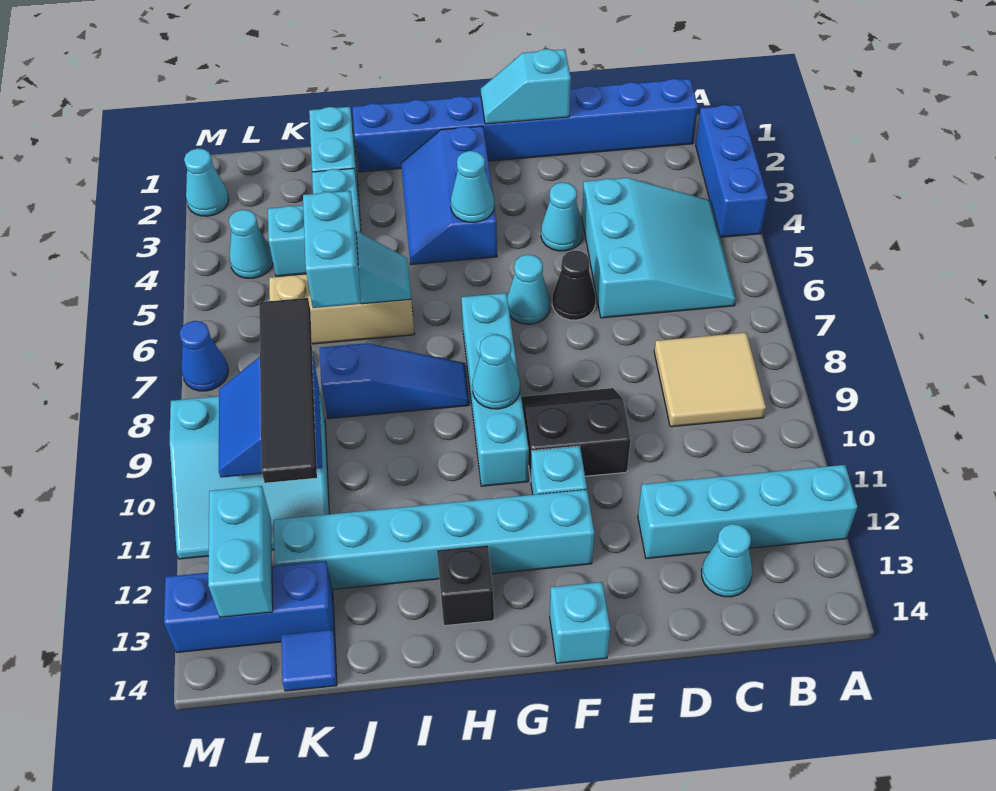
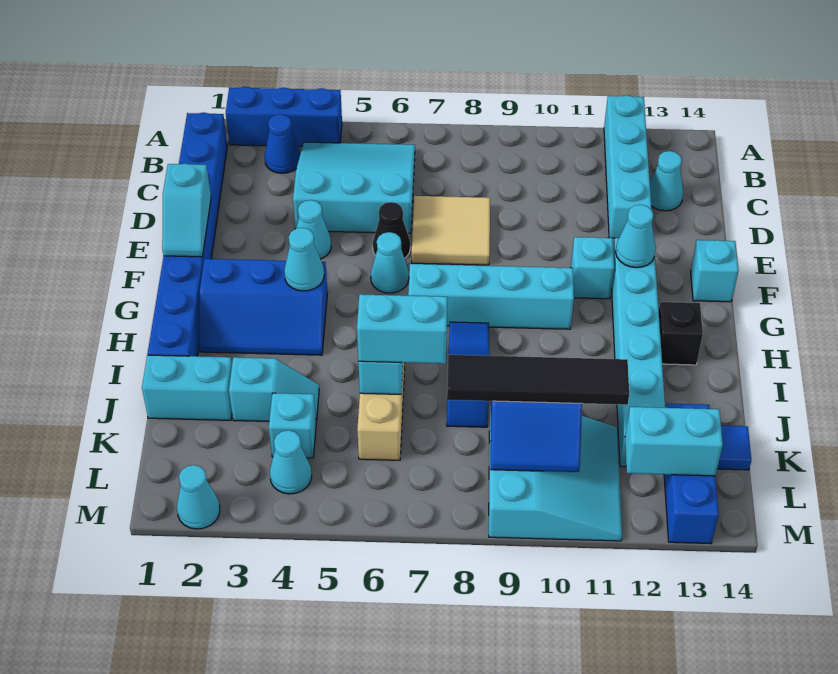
tan 2x2 tile [654,333,766,427] -> tan 2x2 tile moved to [411,196,490,265]
black 2x2 slope [521,388,631,480] -> none
cyan 1x1 cone [472,335,520,409] -> cyan 1x1 cone moved to [616,205,656,268]
blue 1x1 cone [179,321,228,391] -> blue 1x1 cone moved to [265,114,300,173]

